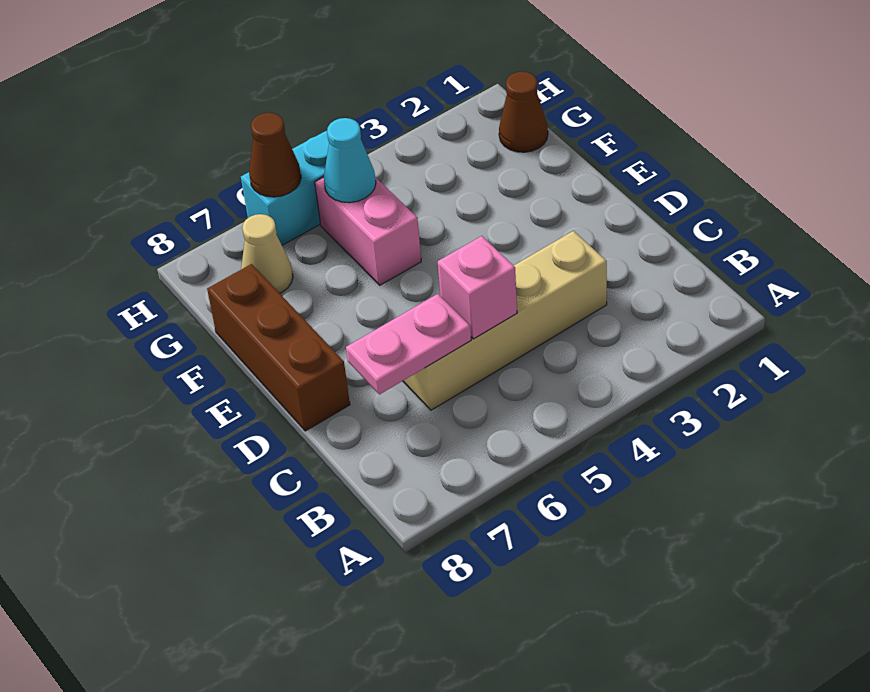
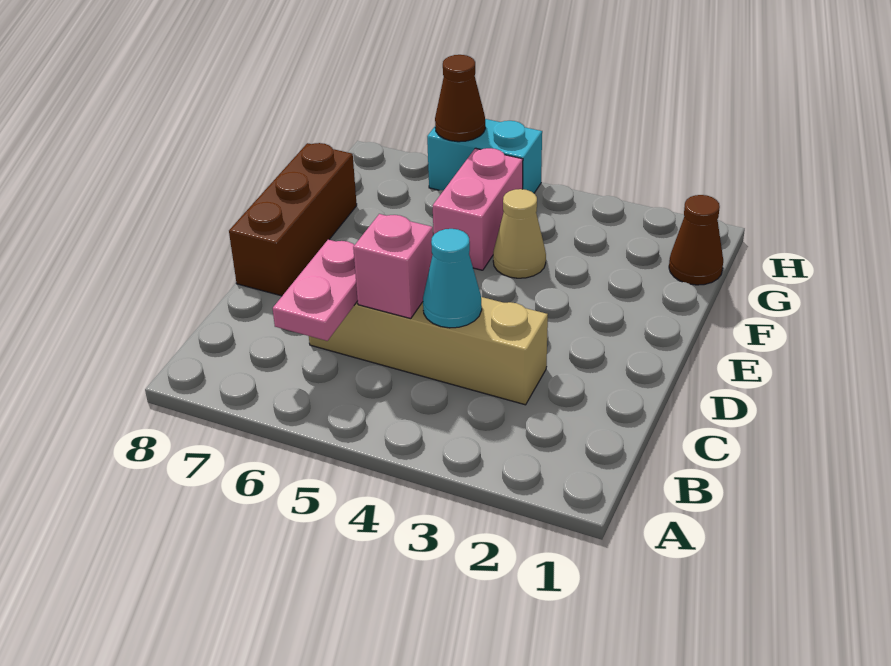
pink 1x2 plate [346,294,471,394] -> pink 1x2 plate turned to [273,240,358,341]
cyan 1x1 cone [324,118,376,203] -> cyan 1x1 cone moved to [423,229,482,328]
tan 1x1 cone [241,214,293,293] -> tan 1x1 cone moved to [493,189,546,278]

